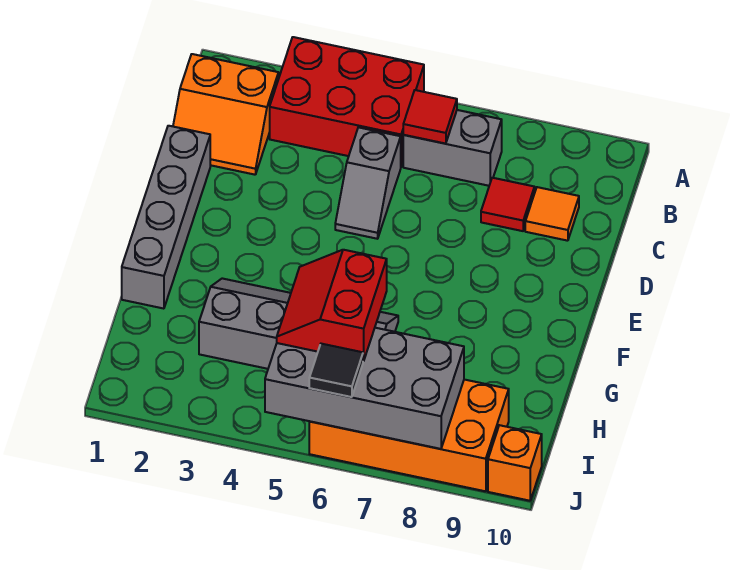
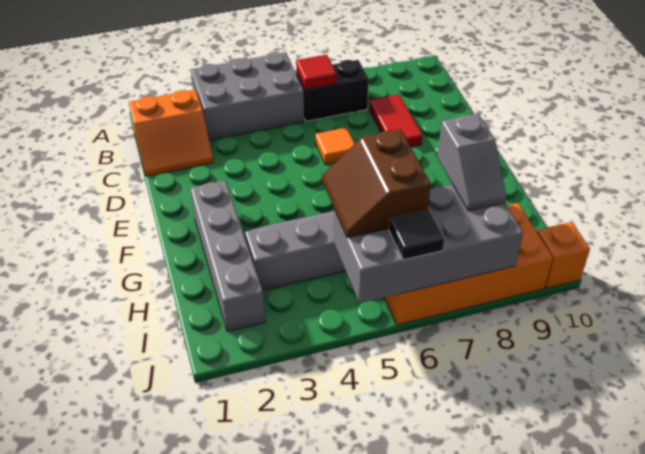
red 2x3 brick [270,37,424,166] -> grey 2x3 brick [191,52,304,140]
grey 1x2 brick [403,110,502,186] -> black 1x2 brick [296,60,369,121]
grey 1x2 slope [335,127,401,239] -> grey 1x2 slope moved to [437,114,506,211]
red 1x1 tile [481,178,535,231] -> red 1x2 tile [369,95,423,147]
orange 1x1 tile [525,187,579,241] -> orange 1x1 tile moved to [316,127,355,165]
grey 1x4 brick [122,126,210,309] -> grey 1x4 brick moved to [190,180,265,332]
red 2x2 slope [277,250,387,361] -> brown 2x2 slope [322,129,431,238]

